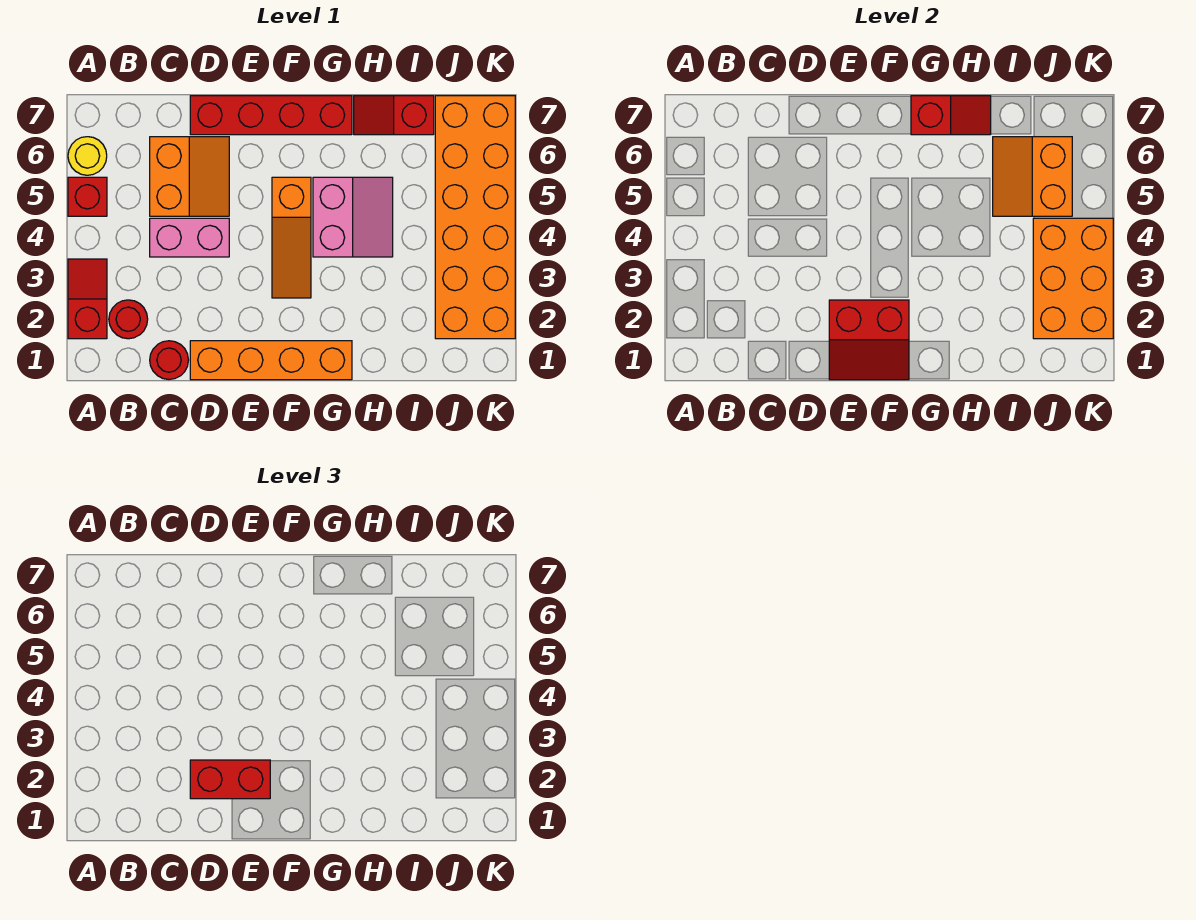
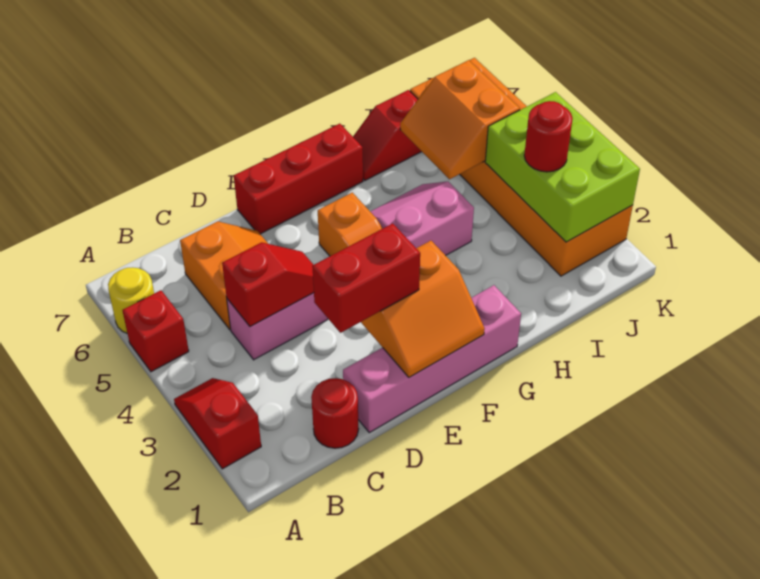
red 1x1 round brick [109,300,148,339] -> red 1x1 round brick moved to [524,101,573,172]
orange 1x4 brick [190,341,352,380] -> pink 1x4 brick [343,285,521,433]
red 1x4 brick [190,96,352,135] -> red 1x3 brick [234,124,363,234]
red 2x2 slope [829,300,909,380] -> orange 2x2 slope [361,241,485,377]
pink 2x2 slope [313,177,393,257] -> pink 2x2 slope turned to [370,181,474,255]
red 1x2 slope [911,96,991,135] -> red 1x2 slope moved to [222,242,314,327]
orange 2x3 brick [1033,218,1113,339] -> lime 2x3 brick [485,92,640,242]

